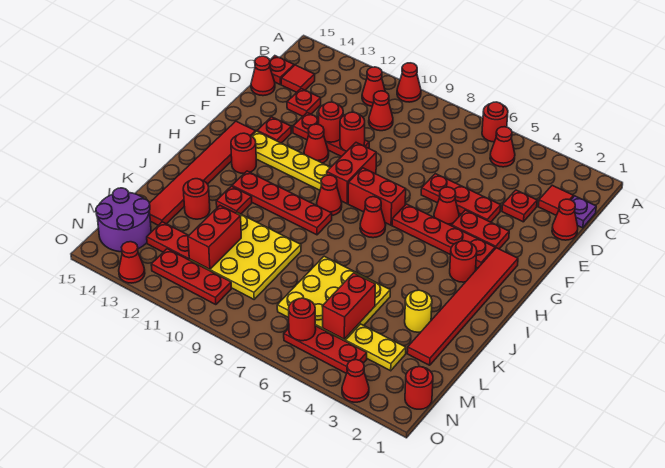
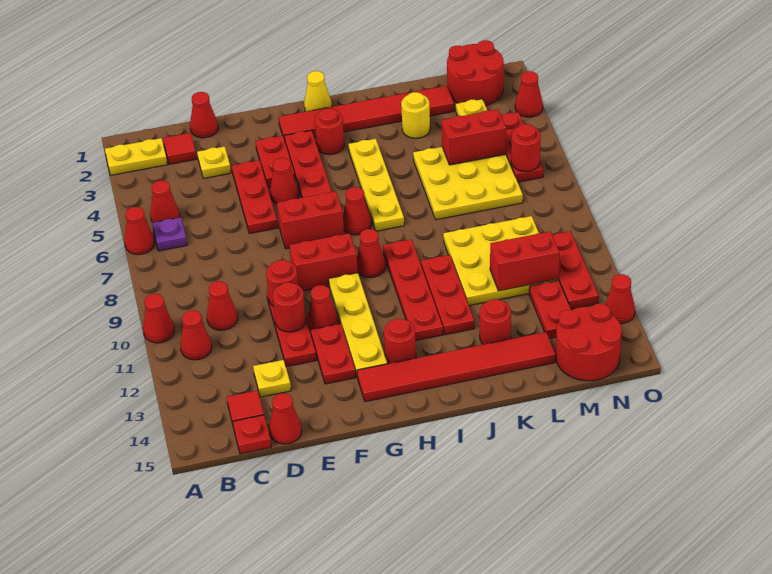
none -> yellow 1x2 plate [105,138,167,175]
red 1x1 round brick [482,102,508,142] -> red 1x1 cone [125,207,154,255]
purple 1x1 plate [571,196,596,228] -> purple 1x1 plate moved to [152,217,187,251]
red 1x1 plate [502,190,537,222] -> yellow 1x1 plate [197,146,231,179]
red 1x1 plate [287,89,321,116] -> yellow 1x1 plate [253,360,291,397]
red 1x1 plate [257,117,291,143] -> red 1x2 plate [311,324,356,384]
red 1x2 brick [348,168,406,225] -> red 1x2 brick turned to [277,191,344,249]
none -> yellow 1x1 cone [304,71,332,112]
none -> yellow 1x4 plate [348,139,404,231]
red 1x1 plate [216,186,252,214] -> red 1x3 plate [421,255,474,335]
purple 2x2 round brick [96,188,151,252] -> red 2x2 round brick [556,304,622,381]
red 1x1 round brick [405,367,433,409] -> red 2x2 round brick [447,40,504,106]

